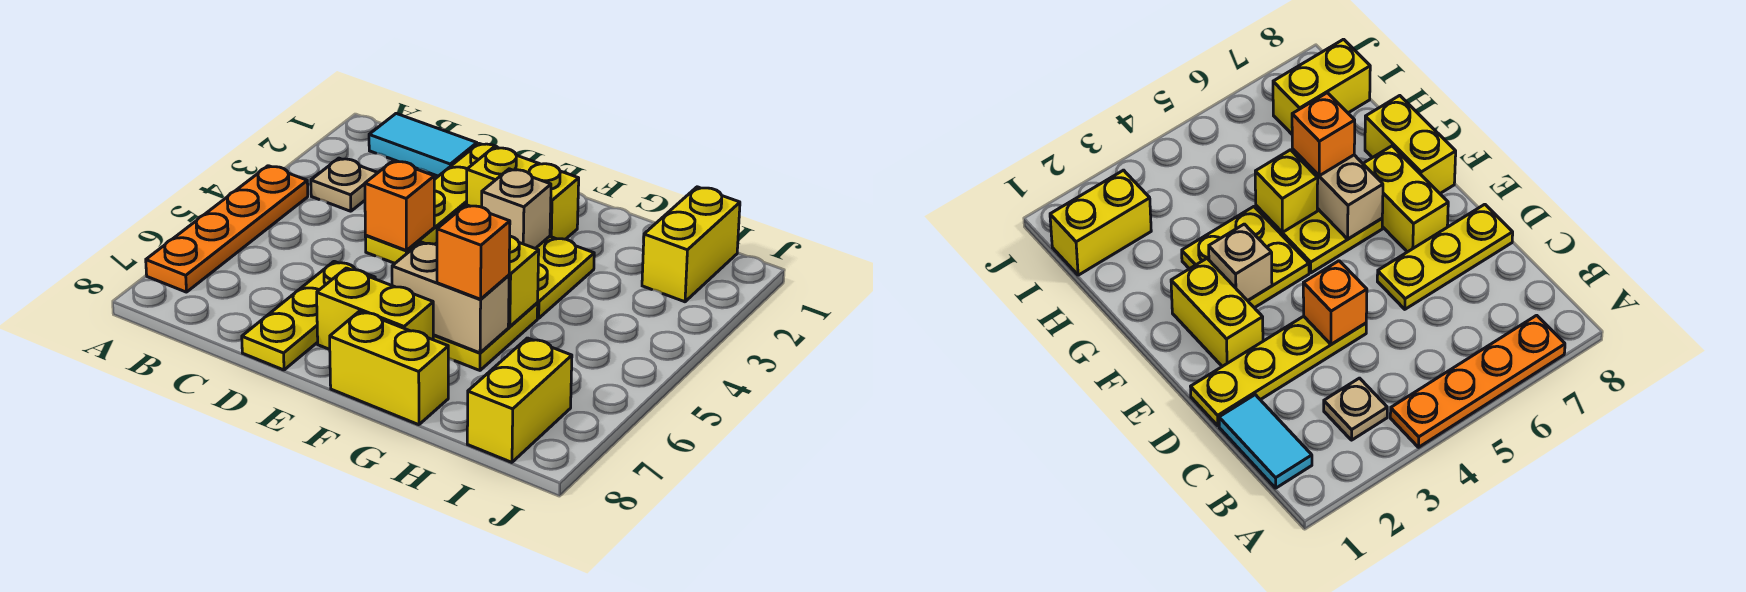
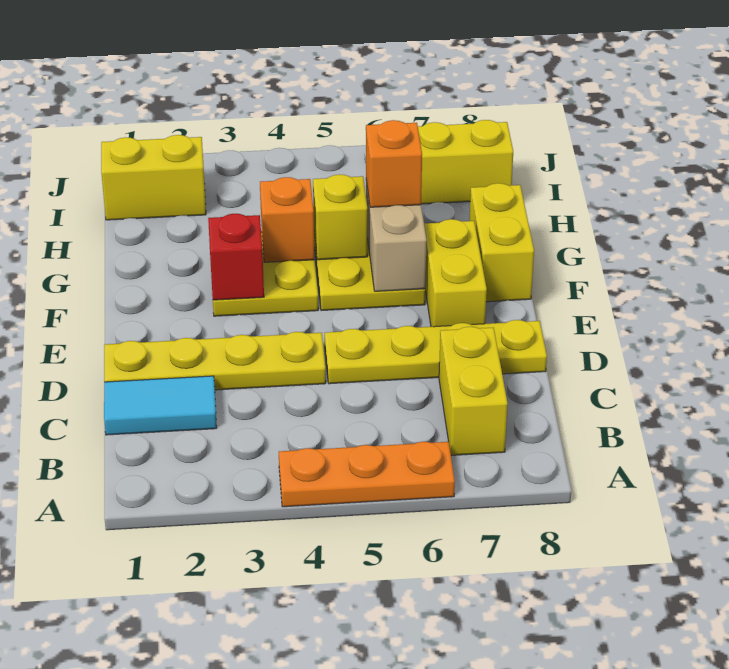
orange 1x4 plate [146,166,308,292] -> orange 1x3 plate [279,442,455,507]
cyan 1x2 tile [369,114,477,176] -> cyan 1x2 tile turned to [104,376,217,435]
tan 1x1 plate [311,158,378,211] -> none
orange 1x1 brick [365,161,434,250] -> orange 1x1 brick moved to [260,177,315,262]
yellow 1x3 plate [242,261,375,370] -> yellow 1x4 plate [325,320,547,384]
yellow 1x2 brick [467,147,579,239] -> yellow 1x2 brick moved to [439,327,508,455]
tan 1x1 brick [482,169,551,249] -> red 1x1 brick [208,214,264,300]

